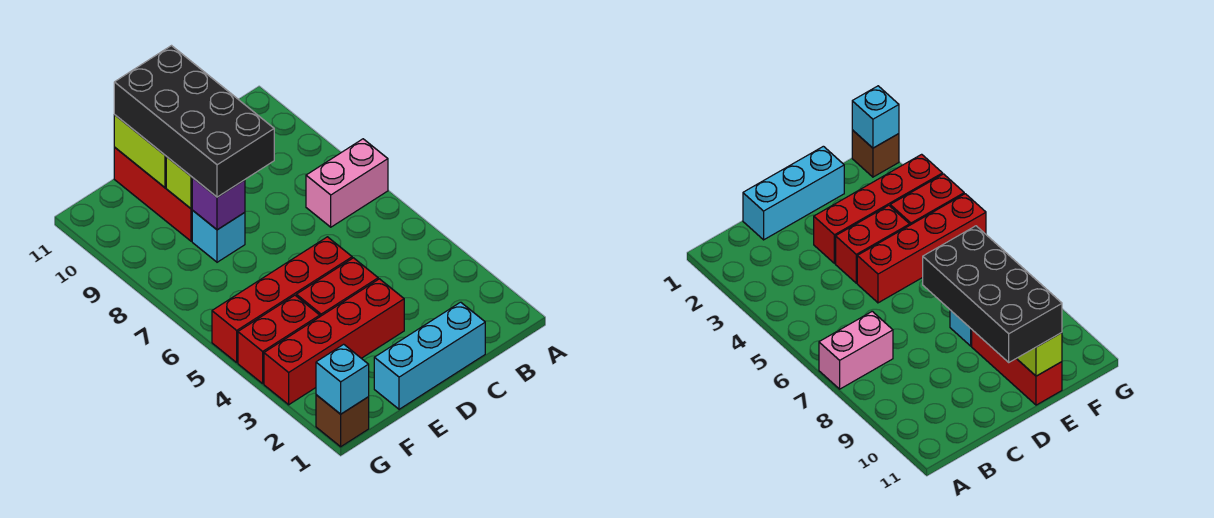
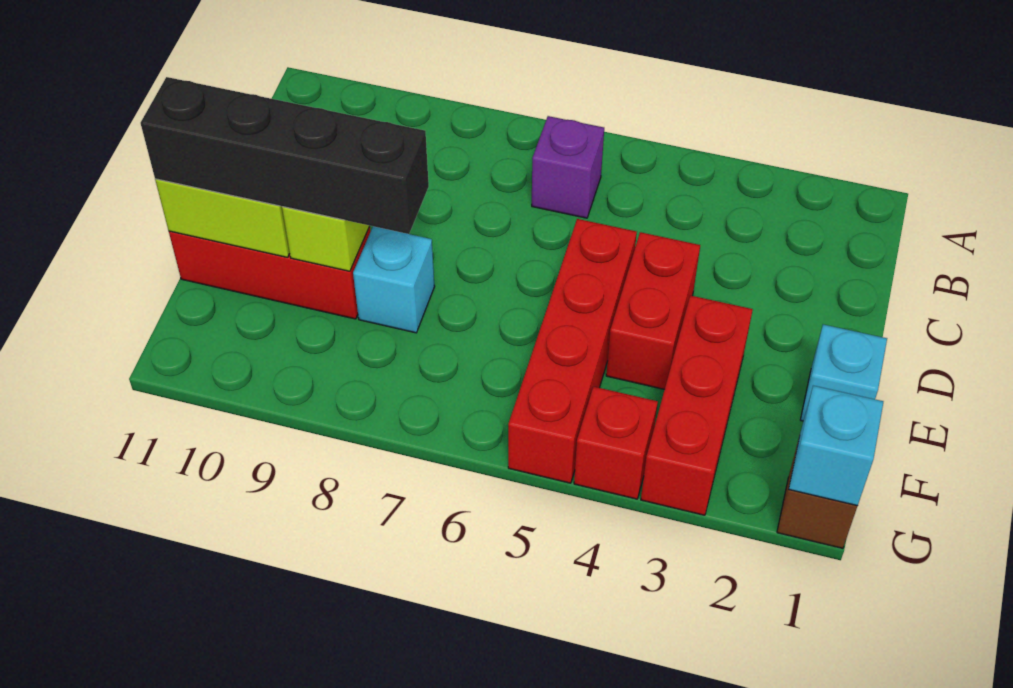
pink 1x2 brick [306,139,388,227] -> none
cyan 1x3 brick [374,302,485,409] -> cyan 1x1 brick [800,324,887,421]
red 1x4 brick [264,279,404,405] -> red 1x3 brick [641,295,753,515]
black 2x4 brick [114,46,274,197] -> black 1x4 brick [141,77,429,234]
purple 1x1 brick [192,178,245,230] -> purple 1x1 brick moved to [532,116,604,218]
red 1x2 brick [238,295,320,383] -> red 1x1 brick [574,387,658,499]

